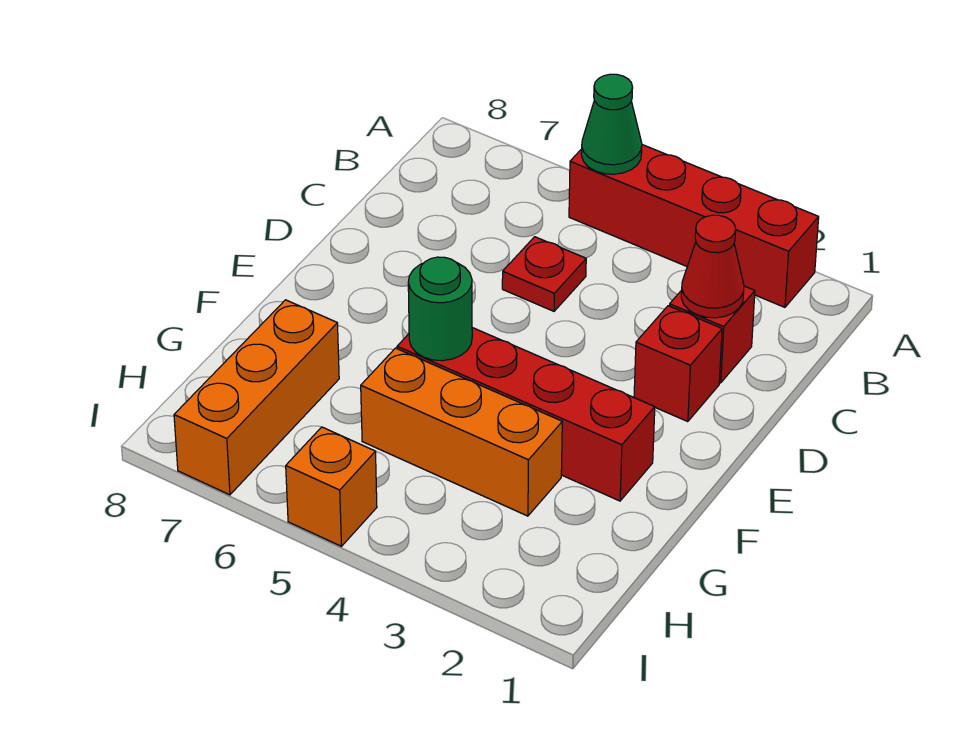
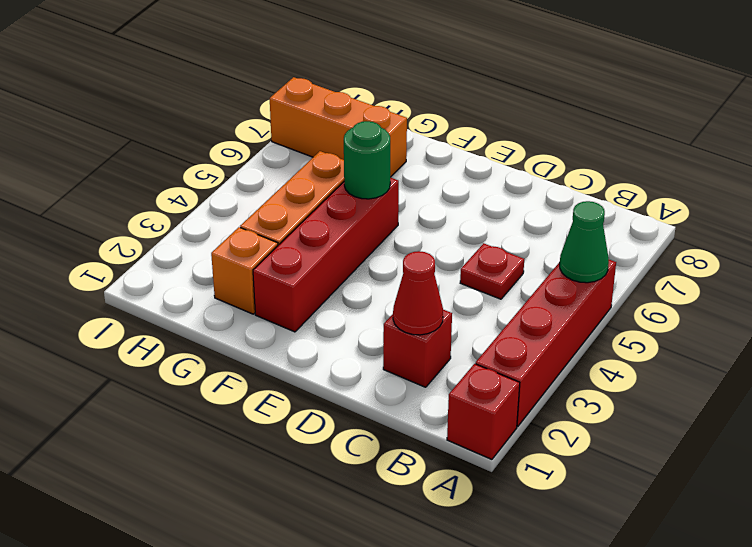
red 1x1 brick [634,306,722,422] -> red 1x1 brick moved to [447,364,520,459]
orange 1x1 brick [286,427,377,546] -> orange 1x1 brick moved to [211,227,278,314]

